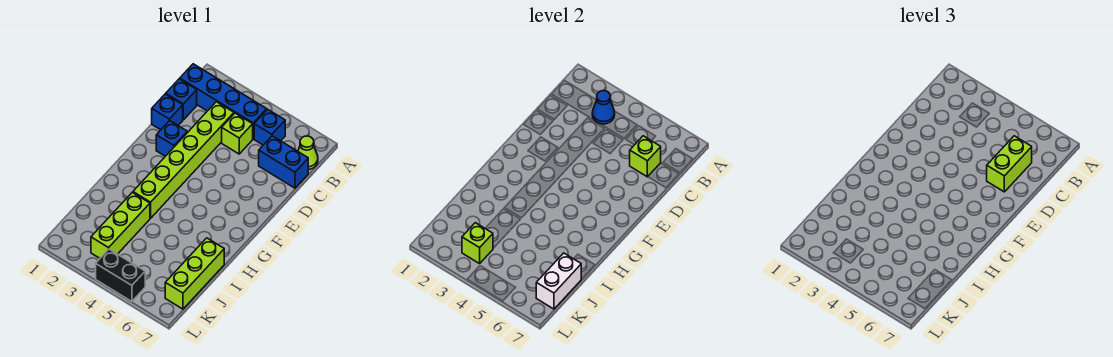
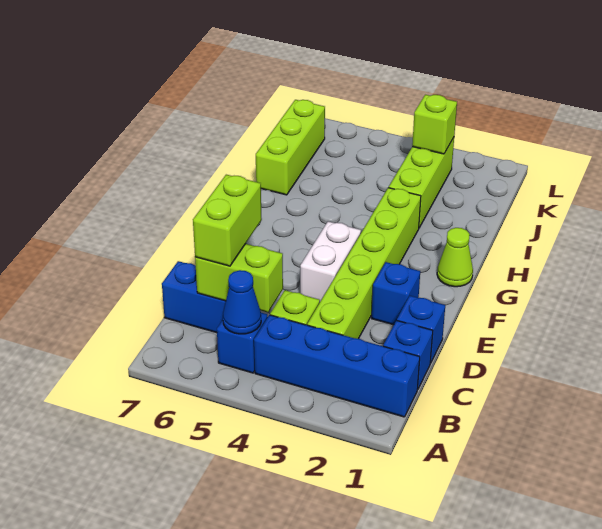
blue 1x1 cone [592,91,615,124] -> blue 1x1 cone moved to [223,270,261,334]
lime 1x1 cone [298,136,318,170] -> lime 1x1 cone moved to [437,228,473,287]
lime 1x1 brick [630,136,661,177] -> lime 1x2 brick [195,244,283,313]
white 1x2 brick [536,253,581,309] -> white 1x2 brick moved to [300,221,361,301]
black 1x2 brick [96,249,145,301] -> none

